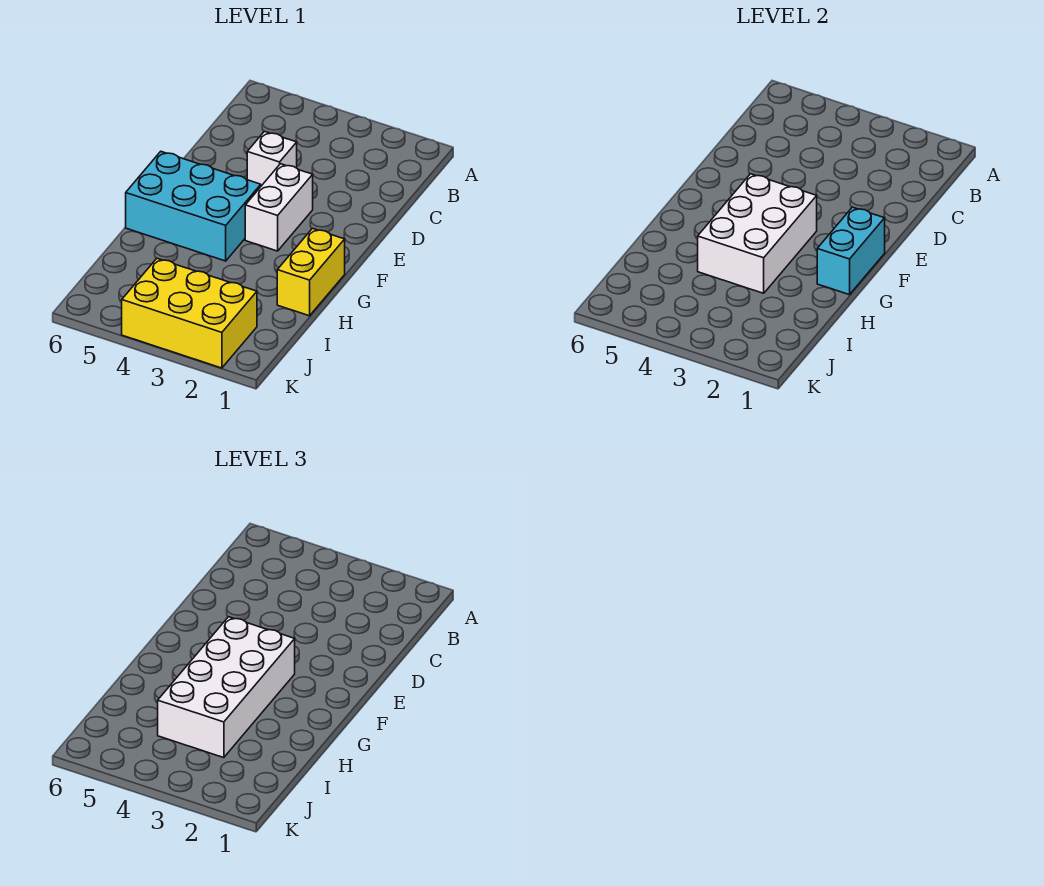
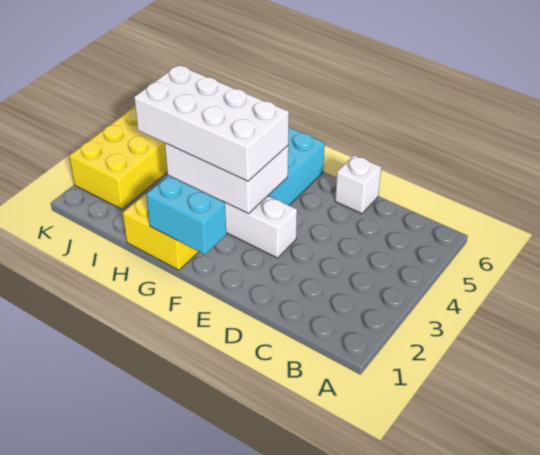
white 1x1 brick [247,131,297,186] -> white 1x1 brick moved to [335,155,381,214]

